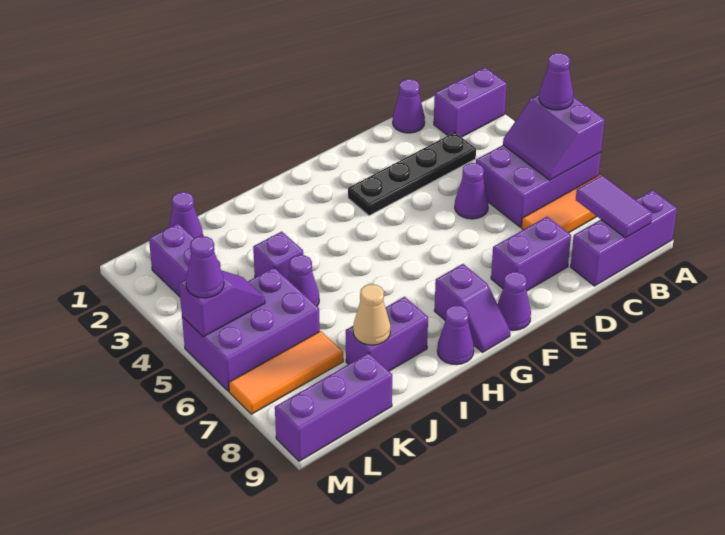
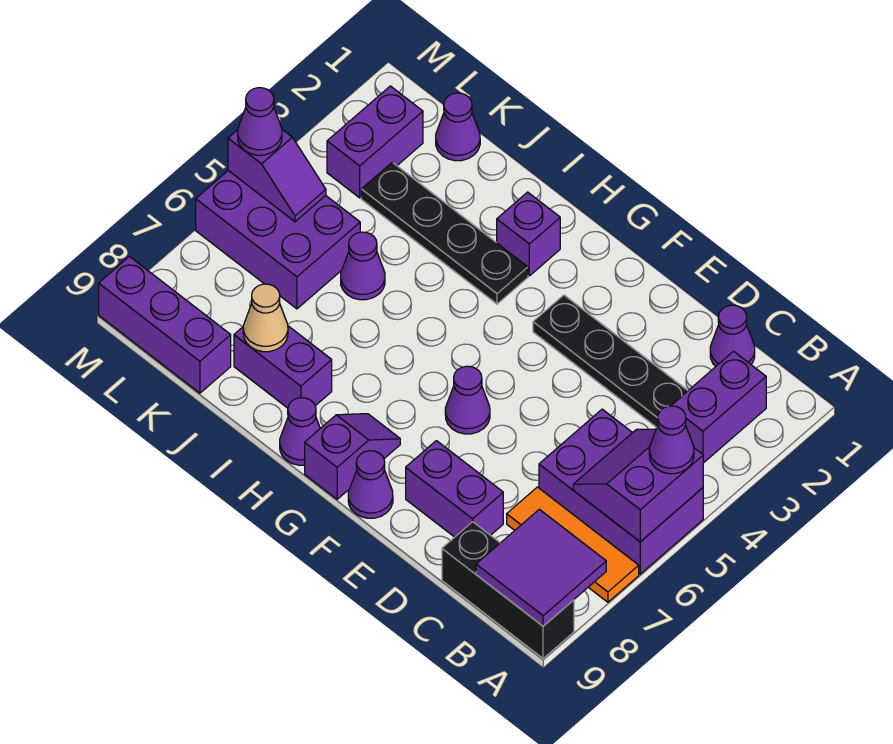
purple 1x2 brick [434,67,507,137] -> purple 1x2 brick turned to [671,351,766,463]
purple 1x3 brick [570,190,677,286] -> black 1x3 brick [442,522,574,659]
purple 1x2 tile [576,175,652,238] -> purple 2x2 tile [476,509,606,626]
purple 1x1 cone [455,163,489,219] -> purple 1x1 cone moved to [445,366,490,434]
purple 1x2 slope [434,264,510,352] -> purple 1x2 slope turned to [305,414,400,499]
none -> black 1x4 plate [361,162,528,304]
purple 1x1 brick [253,231,303,279] -> purple 1x1 brick moved to [497,192,560,276]
orange 1x3 tile [229,331,343,414] -> none

